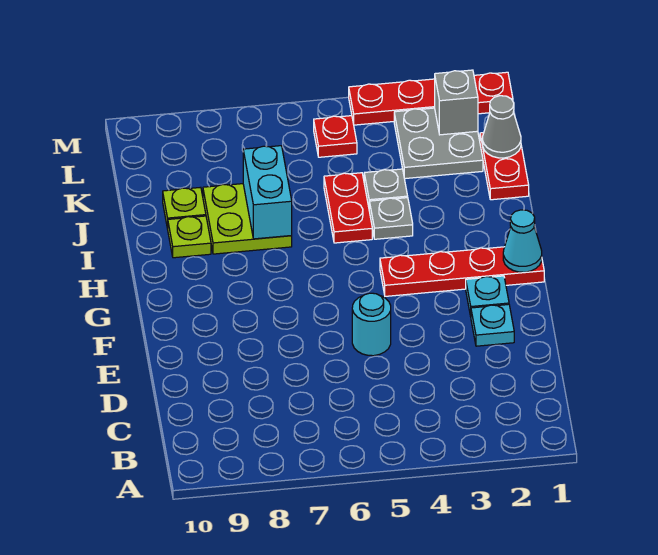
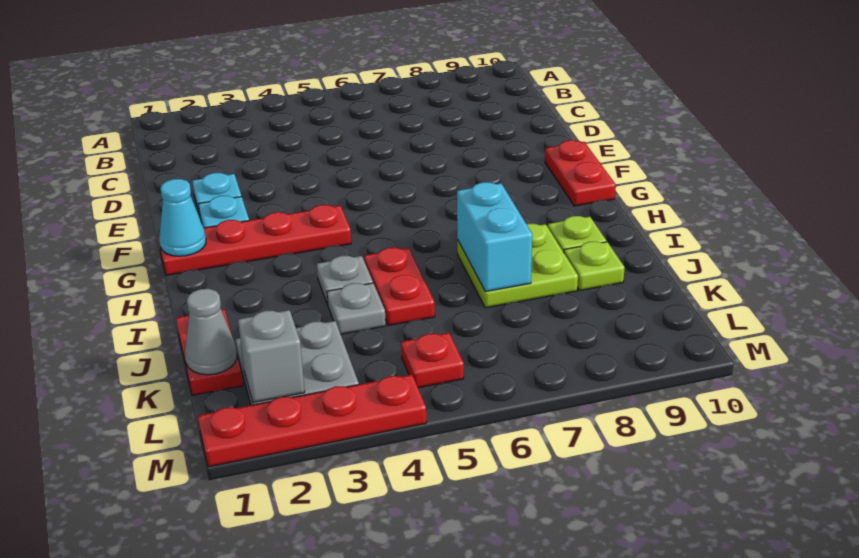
cyan 1x1 round brick [352,293,391,356] -> none
none -> red 1x2 plate [545,140,616,206]

